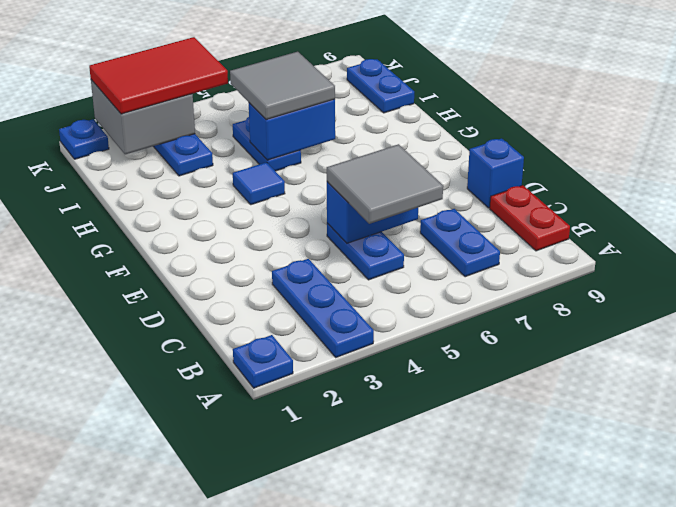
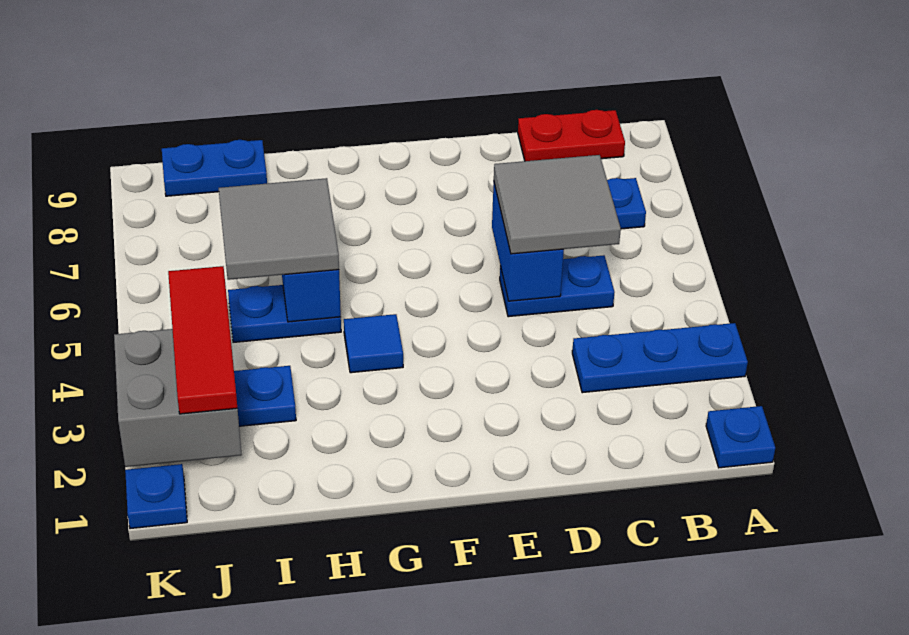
blue 1x1 brick [467,138,524,208] -> none
red 2x3 tile [89,37,228,114] -> red 1x3 tile [168,266,237,414]

